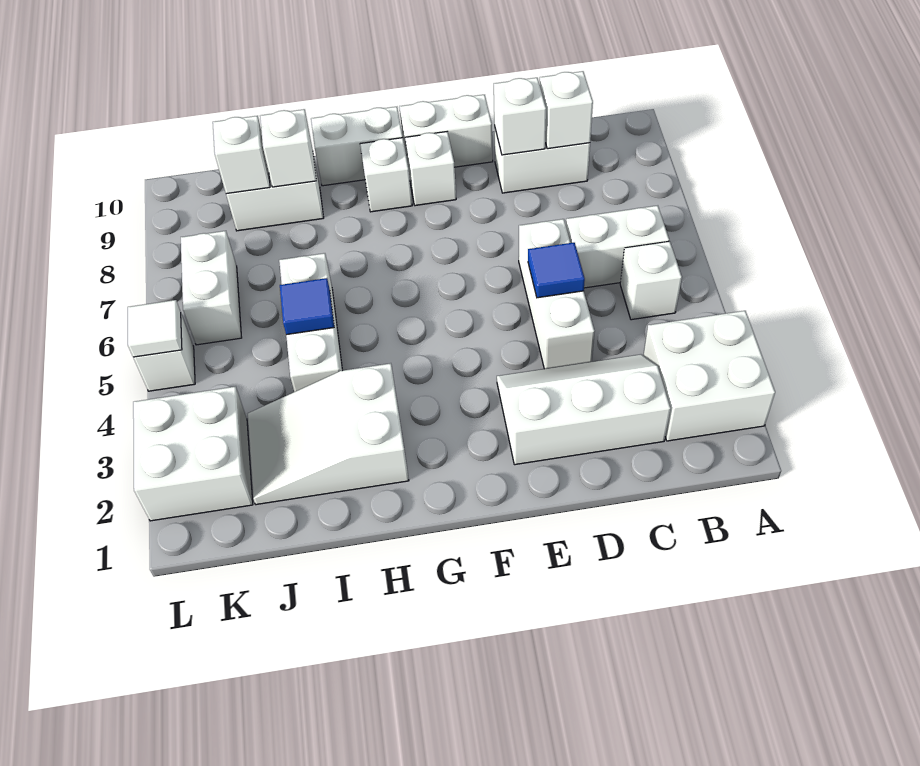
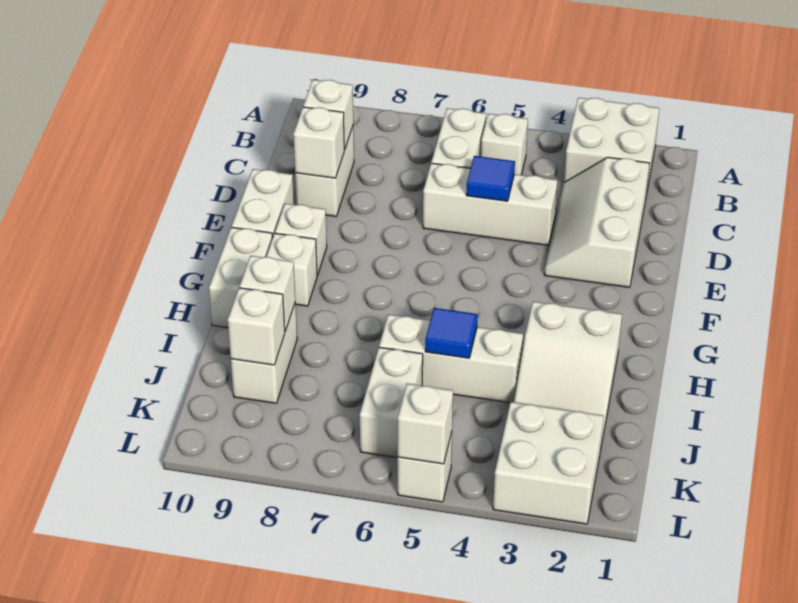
white 1x2 brick [181,231,242,345] -> white 1x2 brick turned to [360,347,423,458]
white 1x1 tile [128,300,182,357] -> white 1x1 brick [398,384,453,464]

